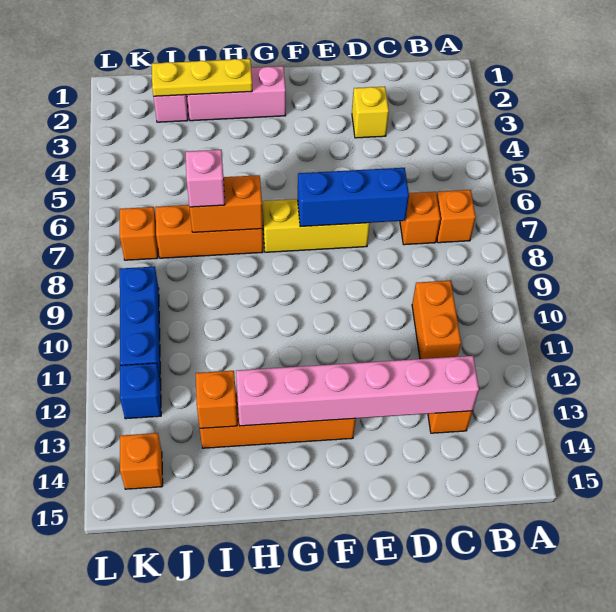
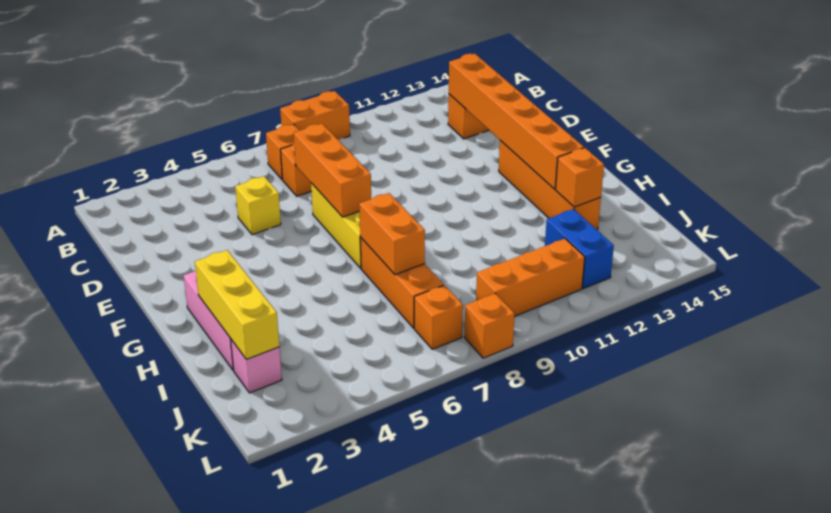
orange 1x2 brick [412,281,461,359] -> orange 1x2 brick moved to [280,91,350,140]
pink 1x6 brick [236,356,479,426] -> orange 1x6 brick [449,54,584,189]
yellow 1x1 brick [352,87,389,138] -> yellow 1x1 brick moved to [235,176,281,235]
blue 1x3 brick [298,168,409,226] -> orange 1x3 brick [294,124,371,217]
yellow 1x3 plate [152,59,252,96] -> yellow 1x3 brick [195,250,279,359]
pink 1x1 brick [186,150,225,207] -> none
blue 1x3 brick [120,267,161,382] -> orange 1x3 brick [476,239,585,316]
blue 1x1 brick [120,363,161,419] -> blue 1x2 brick [545,209,614,288]
orange 1x1 brick [120,433,163,489] -> orange 1x1 brick moved to [465,294,515,358]

